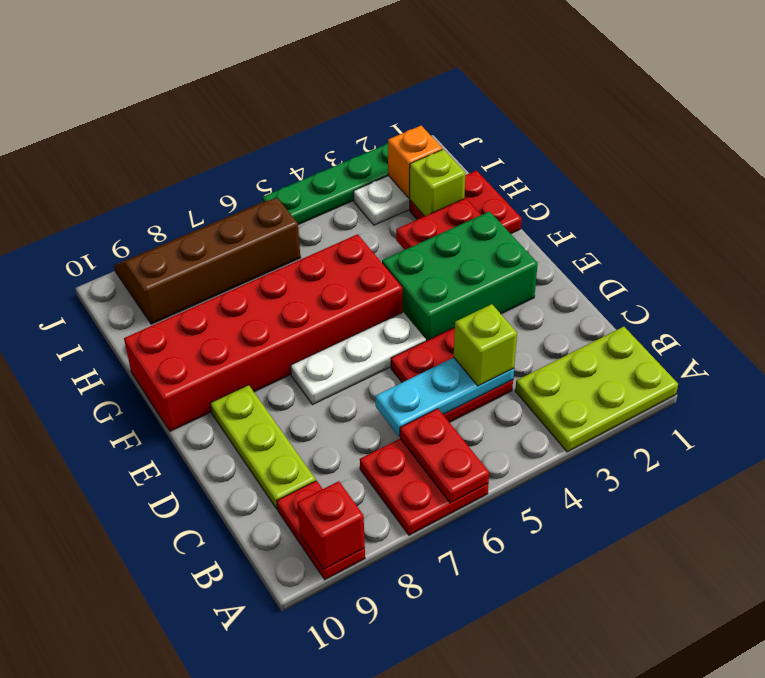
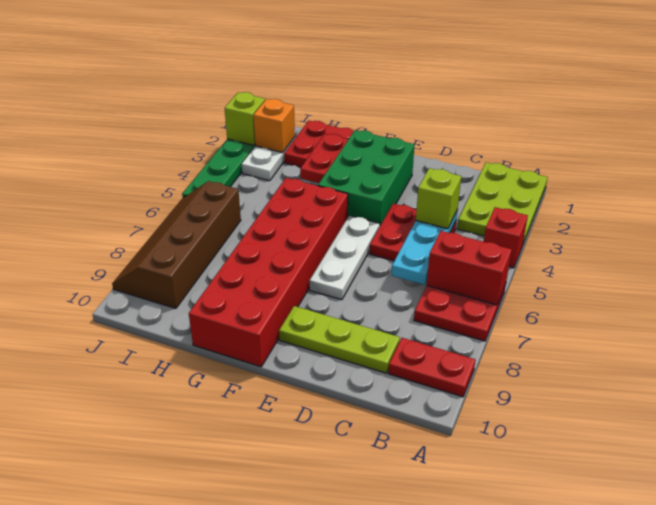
red 1x2 plate [400,409,489,503] -> red 1x2 brick [427,231,512,305]
red 1x1 brick [297,481,365,569] -> red 1x1 brick moved to [484,207,528,268]
lime 1x1 brick [410,149,465,216] -> lime 1x1 brick moved to [225,92,265,145]

